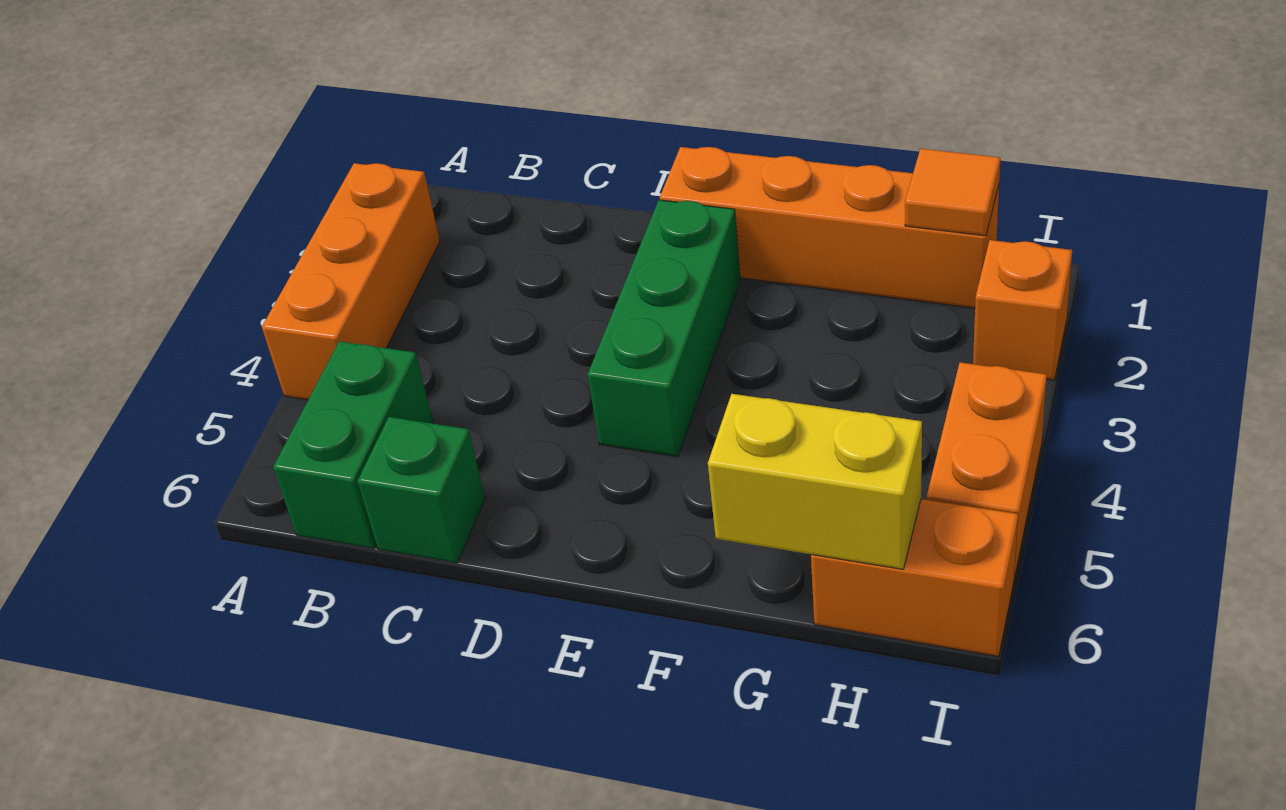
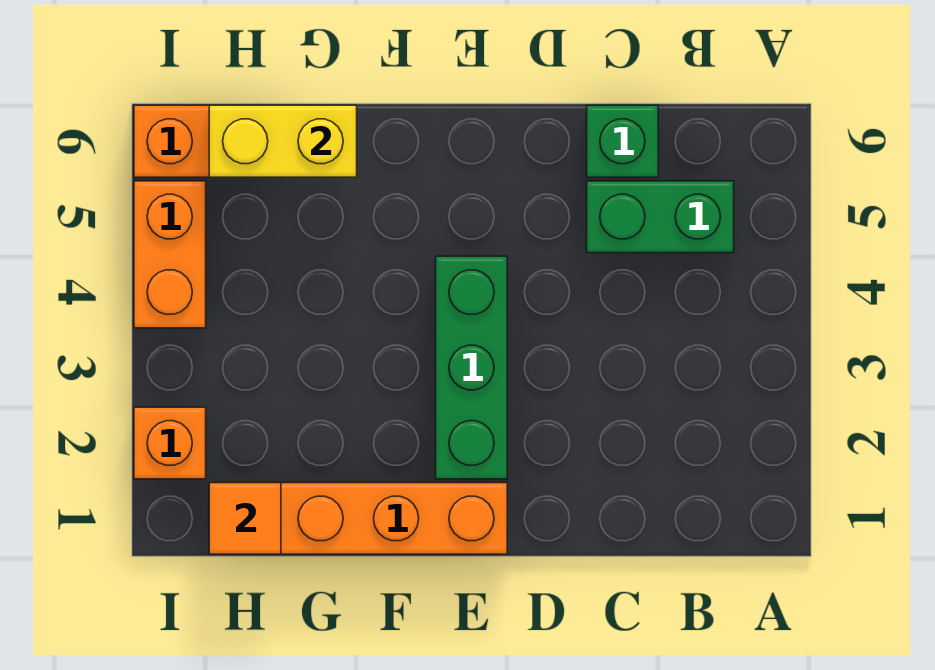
orange 1x3 brick [262,163,440,400] -> none
green 1x2 brick [273,341,433,549] -> green 1x2 brick turned to [587,181,734,253]

